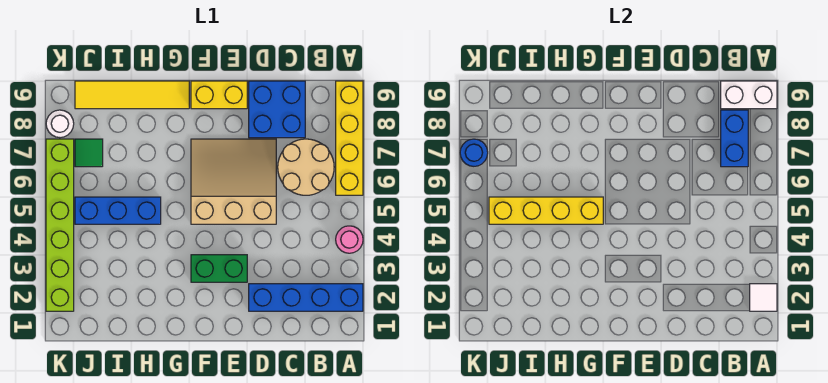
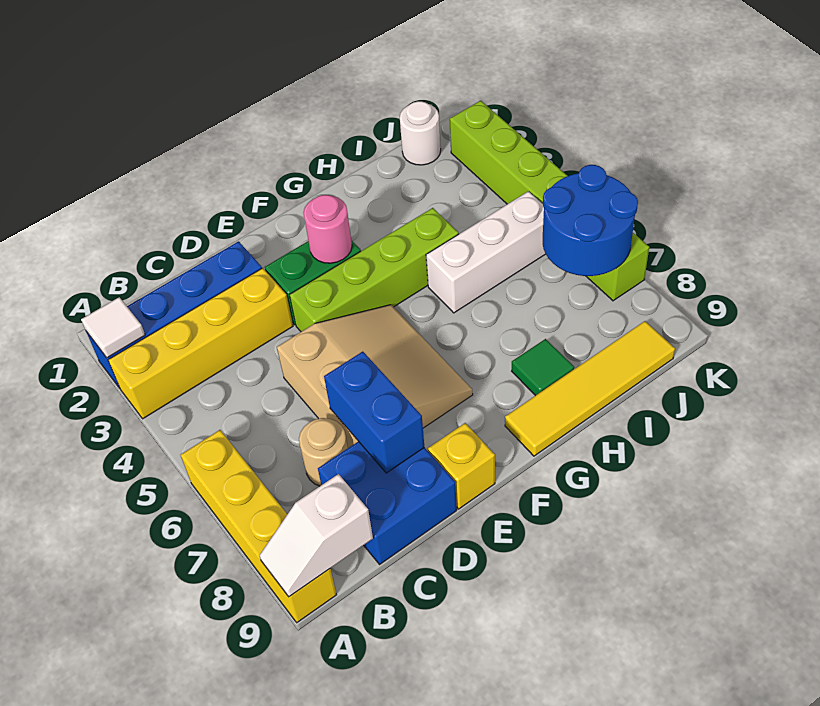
pink 1x1 round brick [336,226,363,253] -> pink 1x1 round brick moved to [303,195,352,263]
white 1x2 brick [721,81,777,109] -> white 1x2 slope [259,474,373,597]
tan 2x2 round brick [278,139,334,195] -> tan 1x1 round brick [299,418,348,486]
blue 1x2 brick [721,110,748,167] -> blue 1x2 brick moved to [324,352,424,473]
tan 3x3 slope [191,139,276,224] -> tan 3x3 slope turned to [277,305,473,448]
none -> lime 1x4 brick [290,208,459,332]
yellow 1x2 brick [191,81,247,109] -> yellow 1x1 brick [428,423,495,509]
yellow 1x4 brick [489,197,603,224] -> yellow 1x4 brick moved to [108,268,293,419]
blue 1x3 brick [75,197,161,224] -> white 1x3 brick [426,191,545,313]
green 1x1 tile [75,139,103,167] -> green 1x1 tile moved to [512,339,574,396]
blue 1x1 round brick [460,139,488,166] -> blue 2x2 round brick [543,165,638,276]
white 1x1 round brick [46,110,74,138] -> white 1x1 round brick moved to [400,101,441,165]

